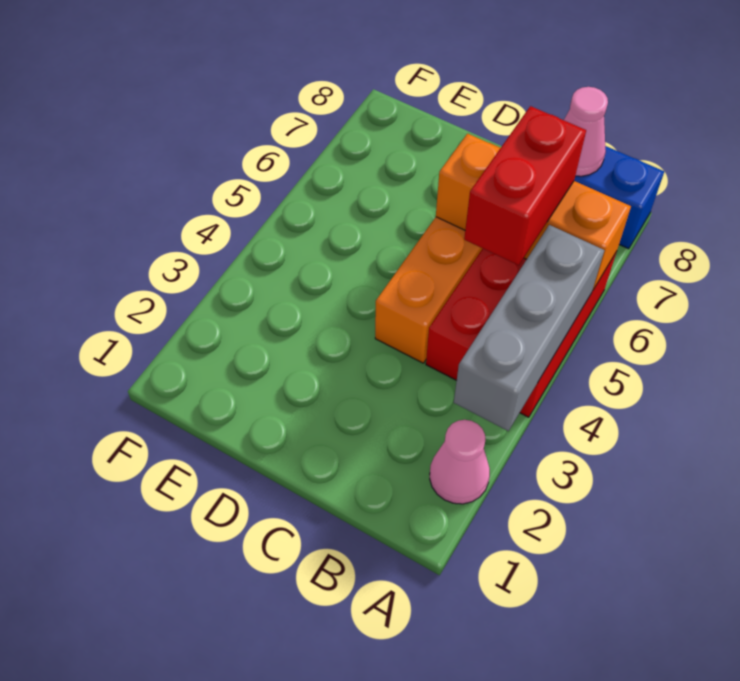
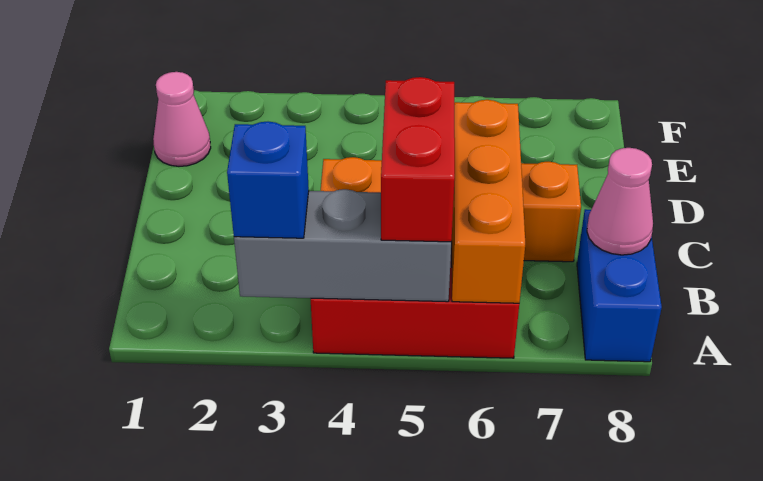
pink 1x1 cone [430,420,490,504] -> pink 1x1 cone moved to [153,72,211,166]
none -> blue 1x1 brick [227,122,309,238]
red 1x2 brick [464,106,586,265] -> red 1x2 brick turned to [381,77,455,242]

